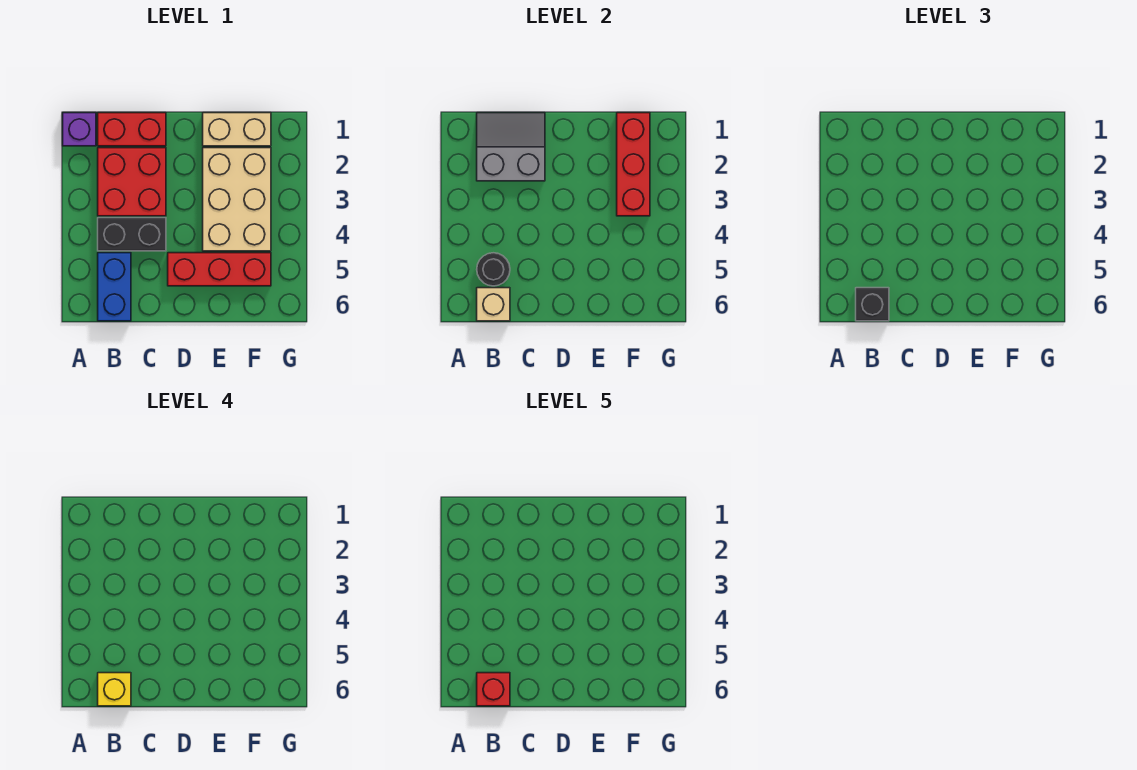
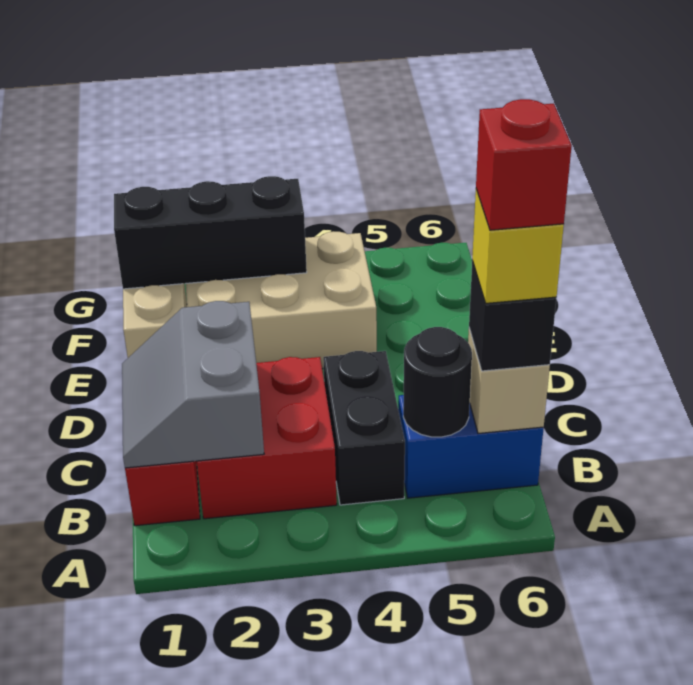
purple 1x1 brick [63,113,96,146] -> none
red 1x3 brick [168,253,271,286] -> none
red 1x3 brick [617,113,650,216] -> black 1x3 brick [114,176,307,289]

